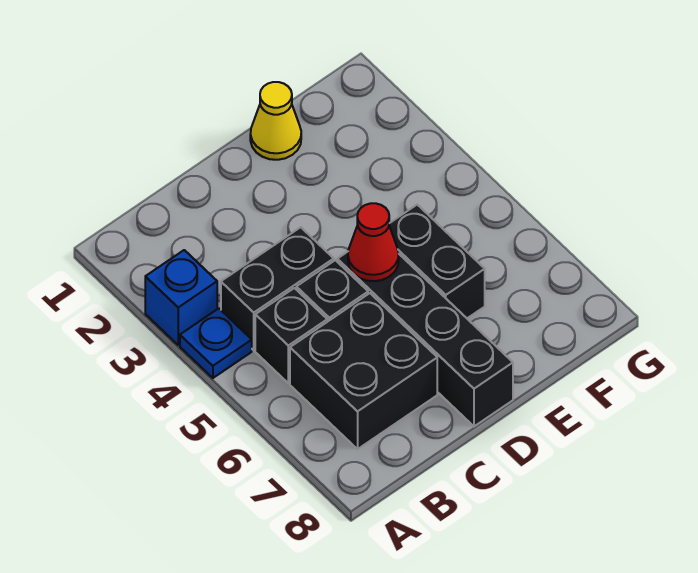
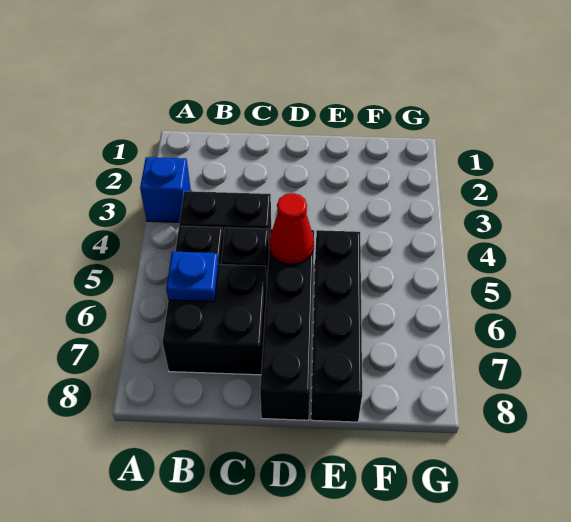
blue 1x1 plate [180,308,252,378] -> blue 1x1 plate moved to [166,252,219,301]
yellow 1x1 cone [250,82,301,160] -> none
black 1x2 brick [389,205,485,318] -> black 1x4 brick [311,230,362,422]

